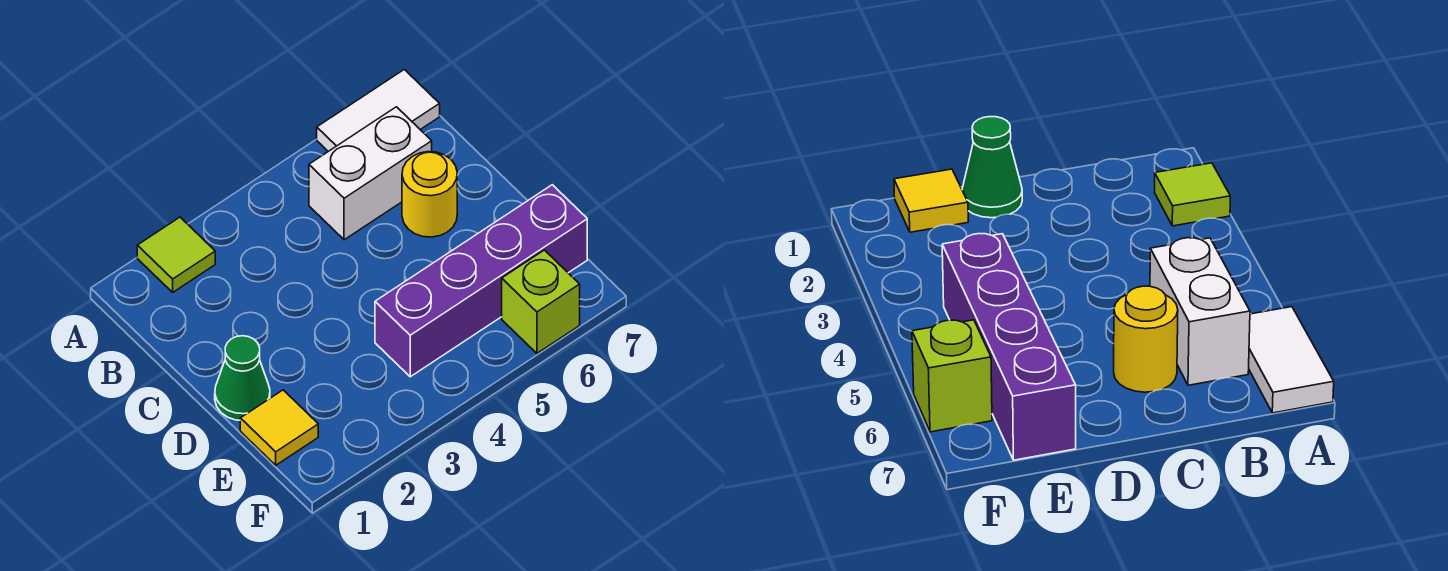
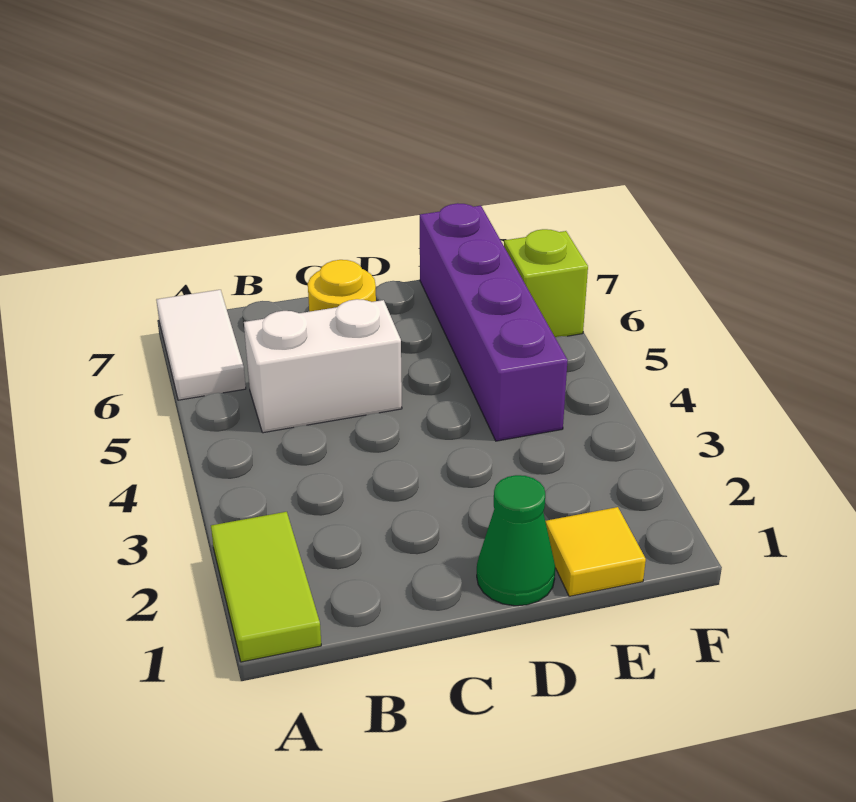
lime 1x1 tile [137,217,215,292] -> lime 1x2 tile [211,512,321,662]
white 1x2 brick [309,107,432,240] -> white 1x2 brick turned to [244,299,402,433]

